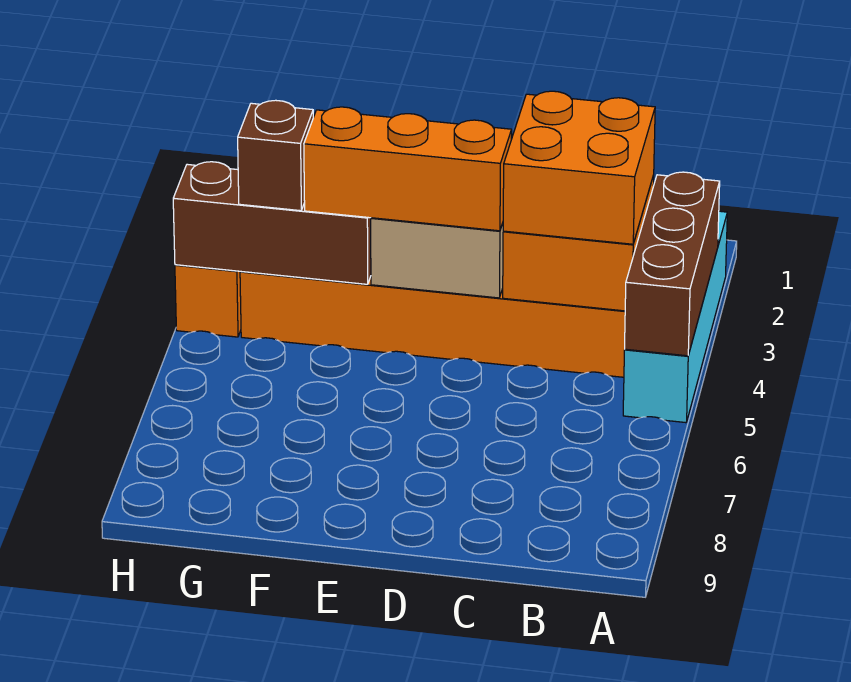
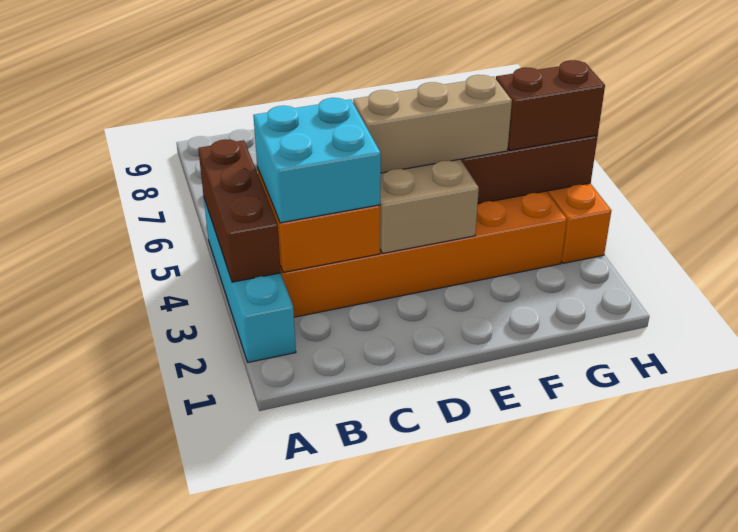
orange 2x2 brick [503,91,655,244] -> cyan 2x2 brick [253,98,381,223]
orange 1x3 brick [304,107,512,231] -> tan 1x3 brick [353,75,512,173]
brown 1x1 brick [238,100,313,211] -> brown 1x2 brick [496,60,605,151]

